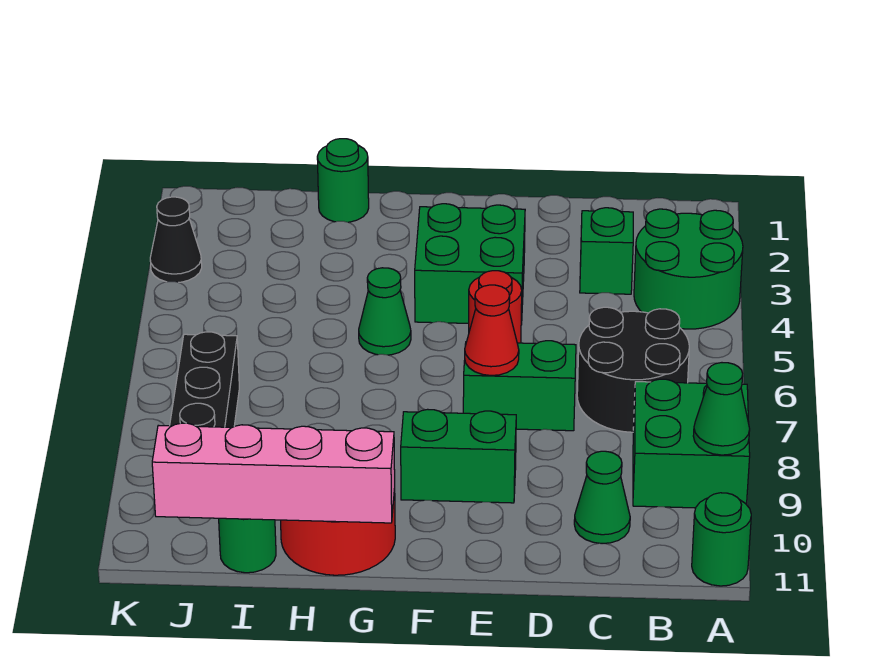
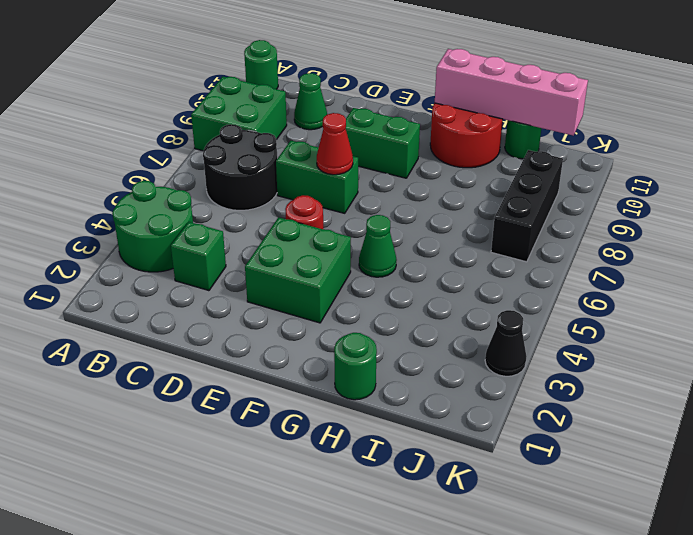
green 1x1 cone [693,363,750,455] -> none

